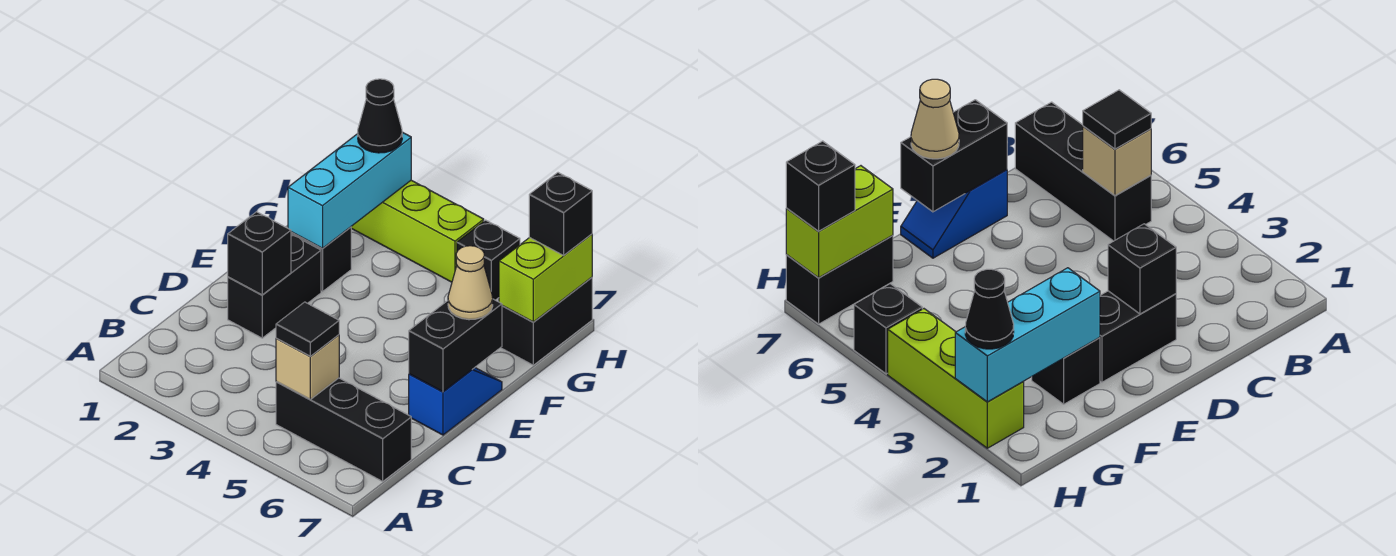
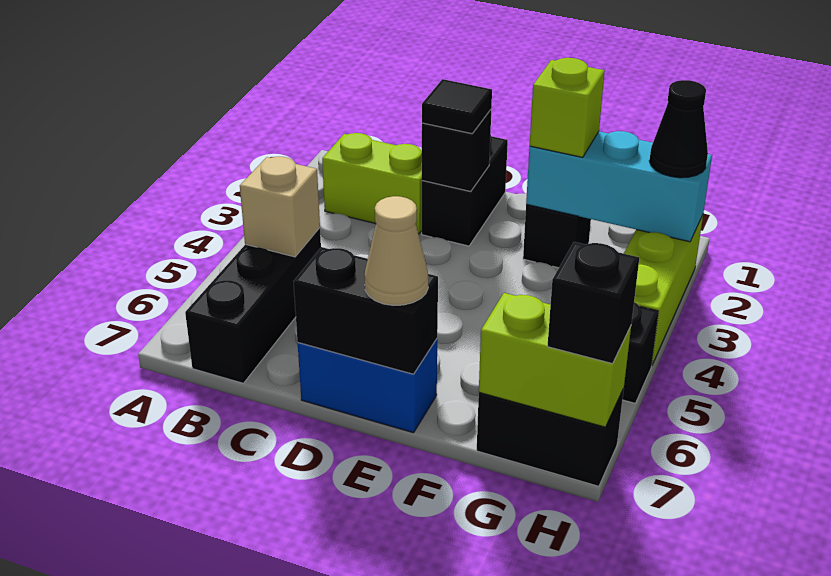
none -> lime 1x2 brick [322,133,422,234]
black 1x1 tile [276,302,339,356] -> black 1x1 tile moved to [422,79,492,134]
black 1x2 brick [228,234,321,338] -> black 1x2 brick turned to [422,135,508,246]
blue 1x2 slope [409,368,502,435] -> blue 1x2 brick [298,339,437,433]
none -> lime 1x1 brick [530,58,605,157]

